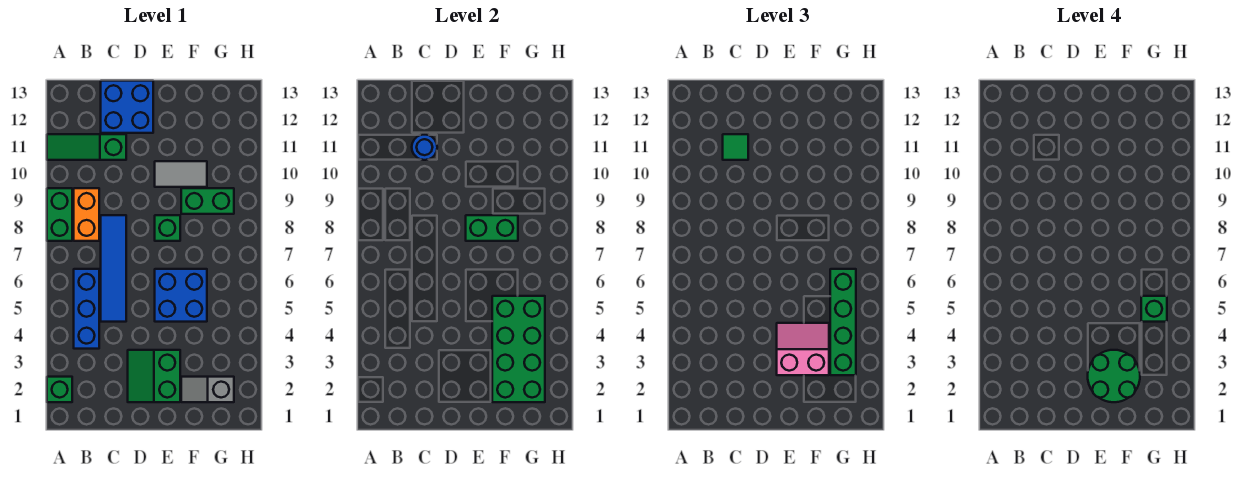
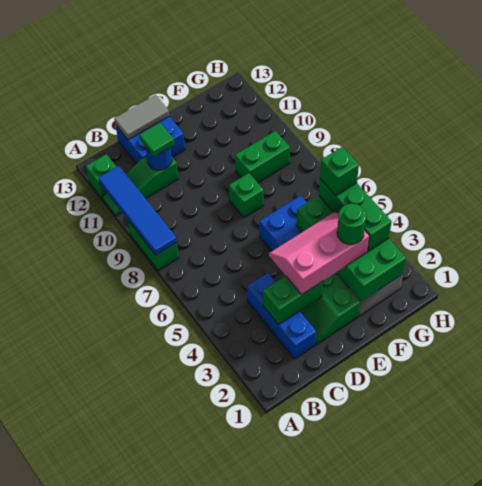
green 1x1 brick [47,377,72,402] -> green 1x1 brick moved to [86,154,116,199]
blue 1x3 brick [74,269,99,349] -> blue 1x3 brick moved to [247,273,316,359]
orange 1x2 brick [74,188,99,241] -> none
blue 1x4 tile [101,215,126,322] -> blue 1x4 tile moved to [98,166,177,255]
green 2x2 round brick [1088,350,1140,402] -> green 1x1 round brick [337,204,366,244]
pink 2x2 slope [777,323,829,375] -> pink 2x3 slope [269,212,369,295]
green 1x2 brick [466,215,518,241] -> green 1x2 brick moved to [263,276,323,325]
grey 1x2 tile [155,161,207,187] -> grey 1x2 tile moved to [114,95,169,140]
green 1x4 brick [830,269,856,375] -> green 1x3 brick [319,179,392,251]

